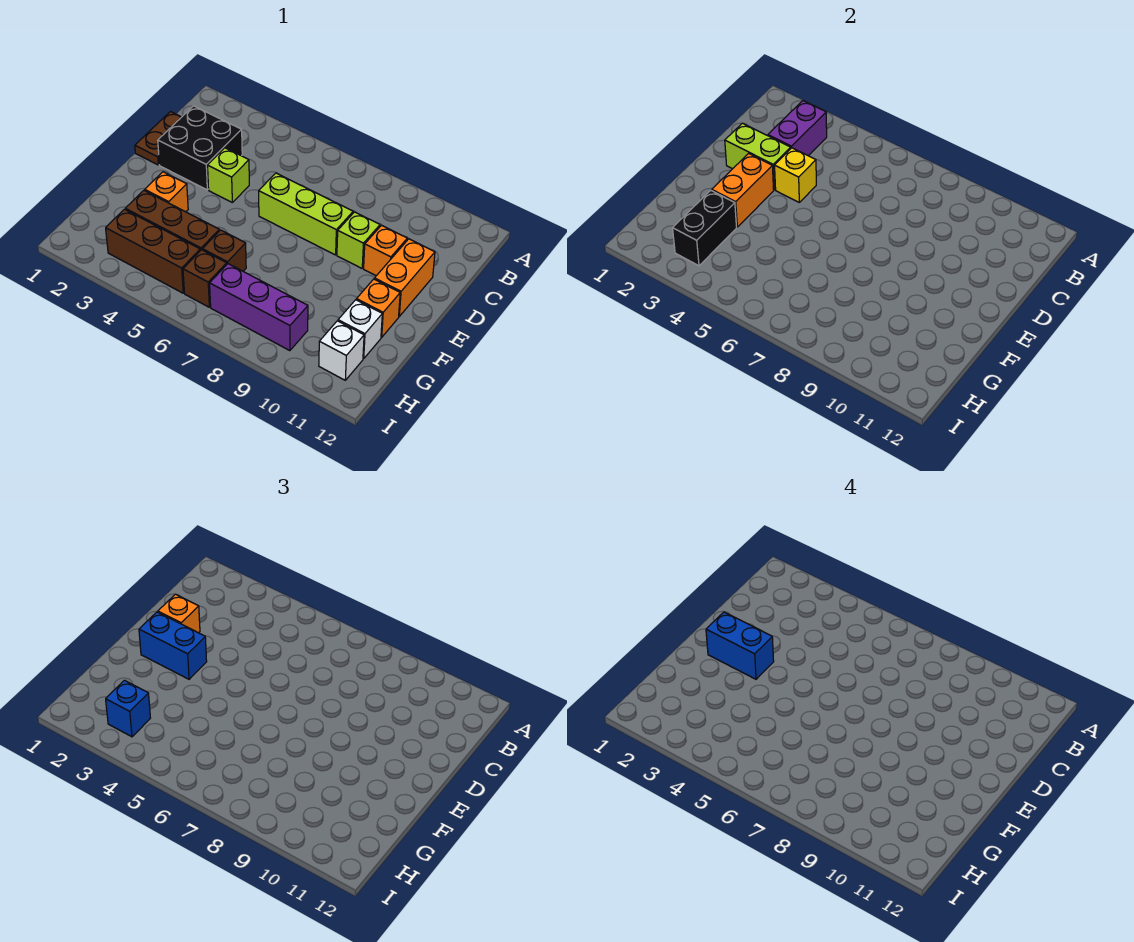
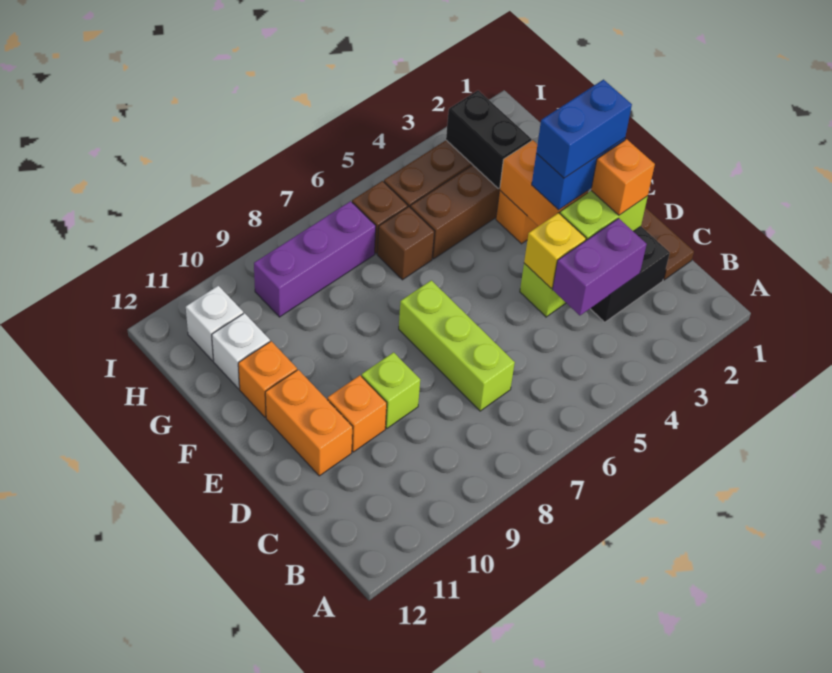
purple 1x2 brick [768,101,827,156] -> purple 1x2 brick turned to [552,218,647,315]
lime 1x3 brick [259,173,353,255] -> lime 1x3 brick turned to [399,280,515,411]
blue 1x1 brick [106,680,150,737] -> none

